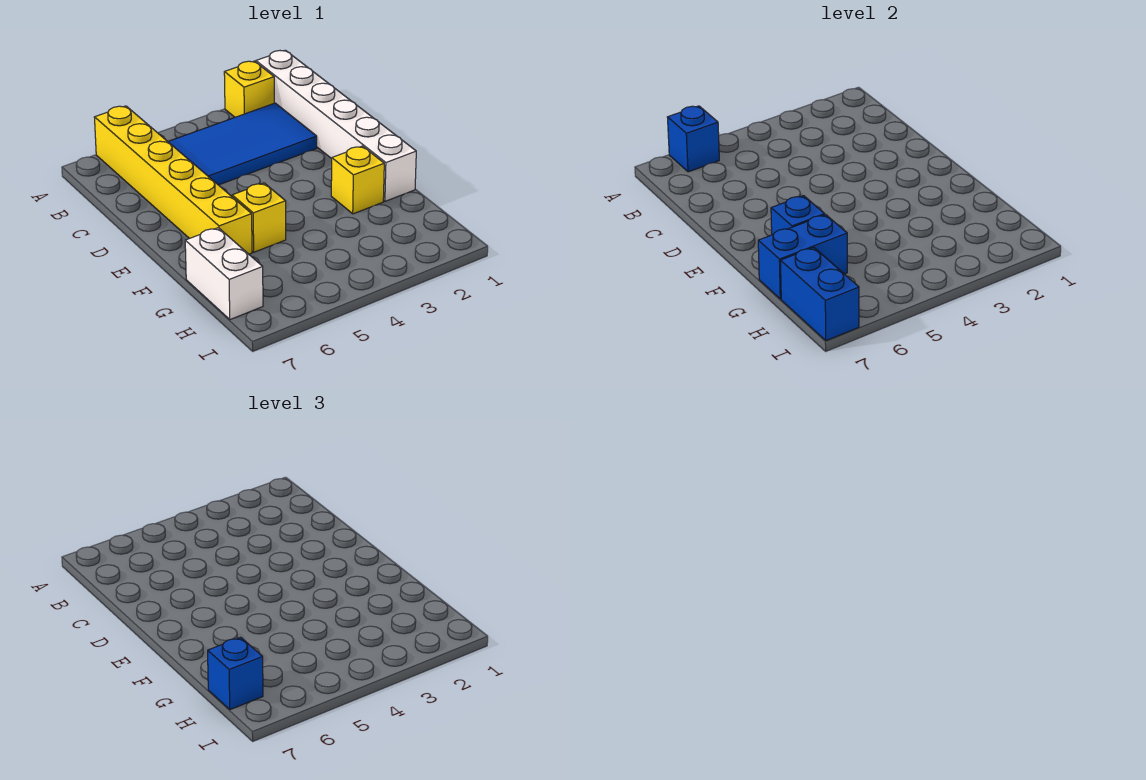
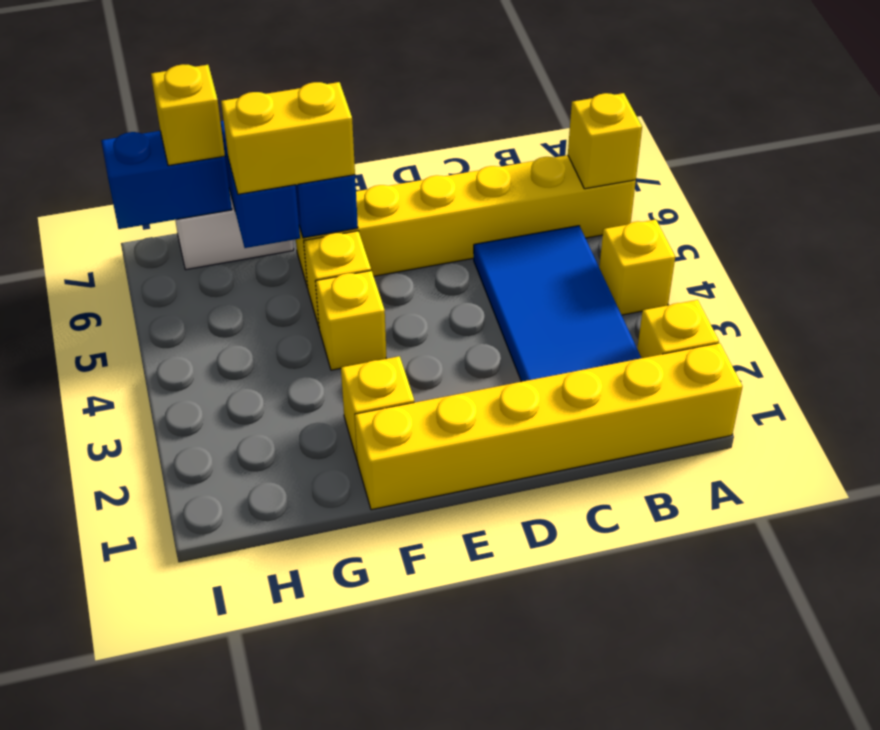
white 1x6 brick [256,50,416,201] -> yellow 1x6 brick [355,343,743,510]
none -> yellow 1x1 brick [599,220,675,315]
blue 1x1 brick [667,106,719,172] -> yellow 1x1 brick [568,93,642,189]
none -> yellow 1x1 brick [315,271,386,370]
none -> yellow 1x2 brick [221,82,355,194]
blue 1x1 brick [208,637,263,710] -> yellow 1x1 brick [151,64,225,166]

